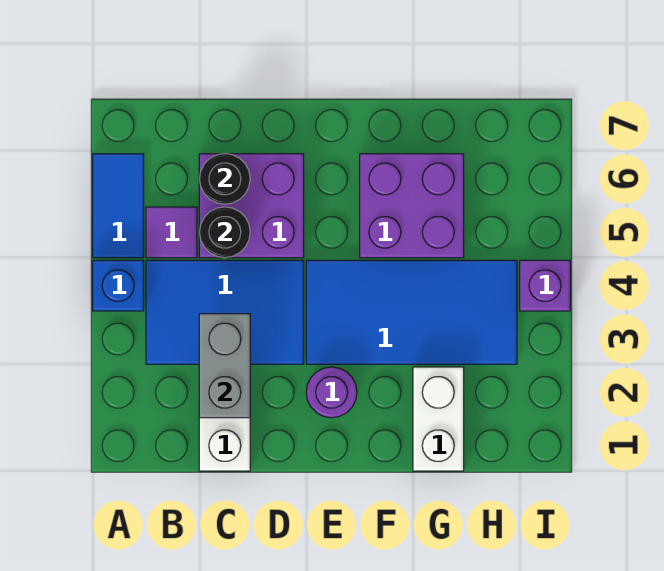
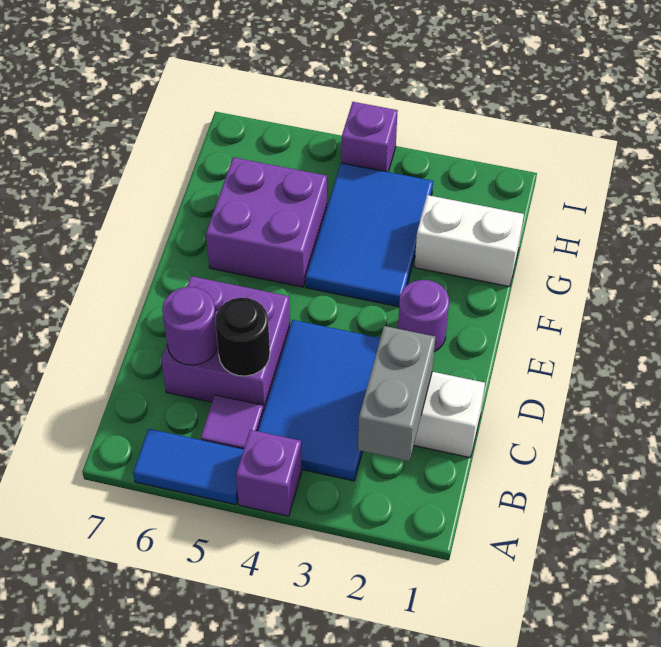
blue 1x1 brick [93,260,144,311] -> purple 1x1 brick [236,430,302,516]
grey 1x2 brick [199,314,250,418] -> grey 1x2 brick turned to [358,326,435,461]
black 1x1 round brick [199,154,250,204] -> purple 1x1 round brick [162,287,218,365]
blue 2x4 tile [306,260,517,364] -> blue 2x3 tile [306,163,433,307]

